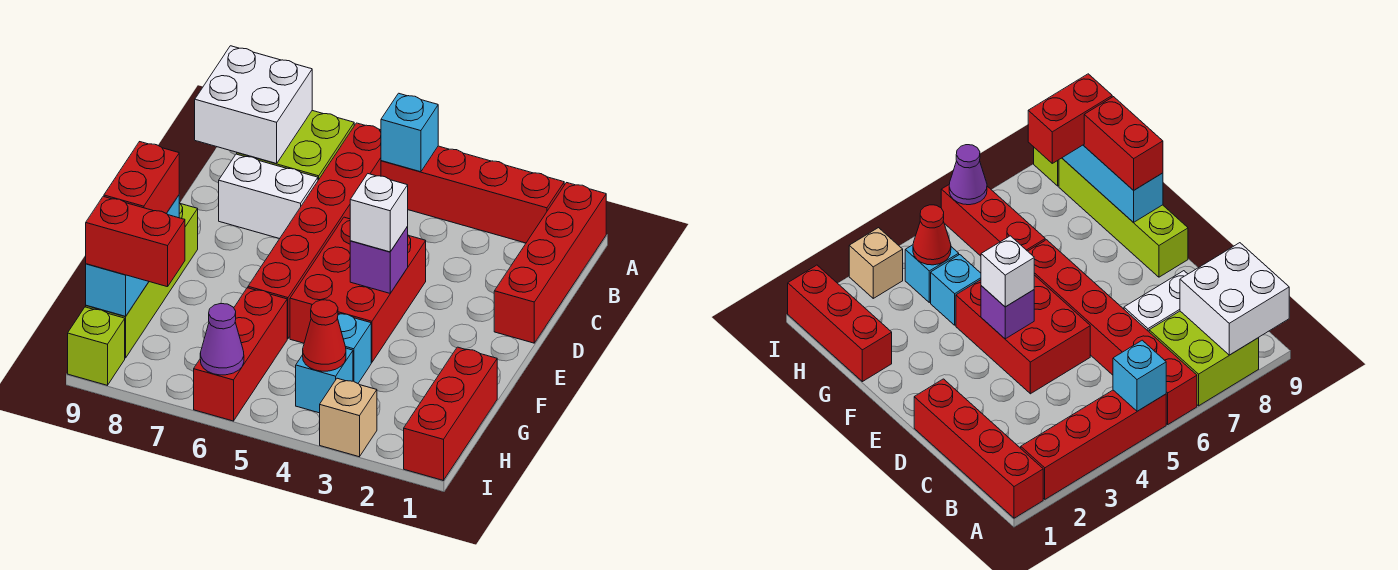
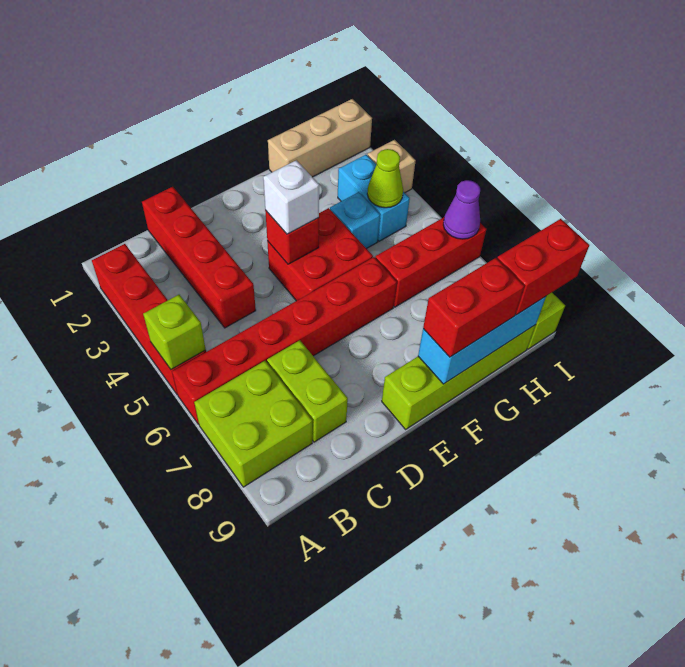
red 1x4 brick [494,183,606,343] -> red 1x4 brick turned to [142,187,256,328]
cyan 1x1 brick [381,93,438,172] -> lime 1x1 brick [143,295,206,370]
white 2x2 brick [195,46,312,163] -> none
white 1x2 brick [219,154,318,239] -> lime 1x2 brick [267,340,348,442]
red 2x3 brick [290,217,426,362] -> red 2x2 brick [267,208,373,301]
purple 1x1 brick [350,227,408,293] -> red 1x1 brick [265,210,319,264]
red 1x3 brick [404,347,497,481] -> tan 1x3 brick [268,99,372,177]
cyan 1x1 brick [296,348,353,413] -> cyan 1x2 brick [338,155,410,241]
red 1x1 cone [303,300,346,371] -> lime 1x1 cone [367,149,403,208]
red 1x2 brick [86,196,185,287] -> red 1x2 brick turned to [497,219,589,315]

